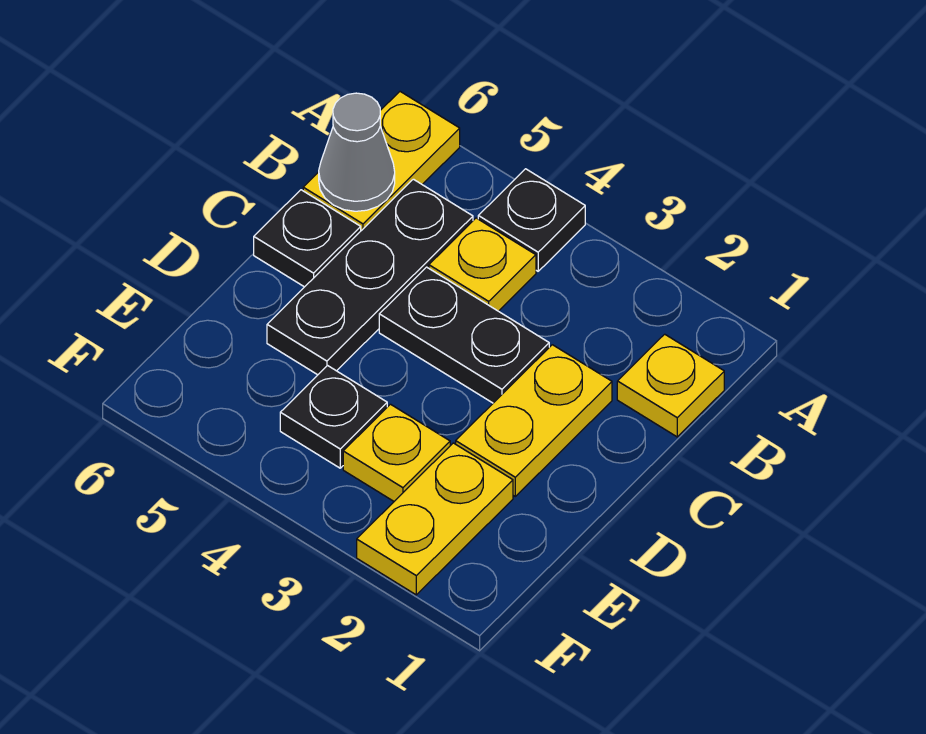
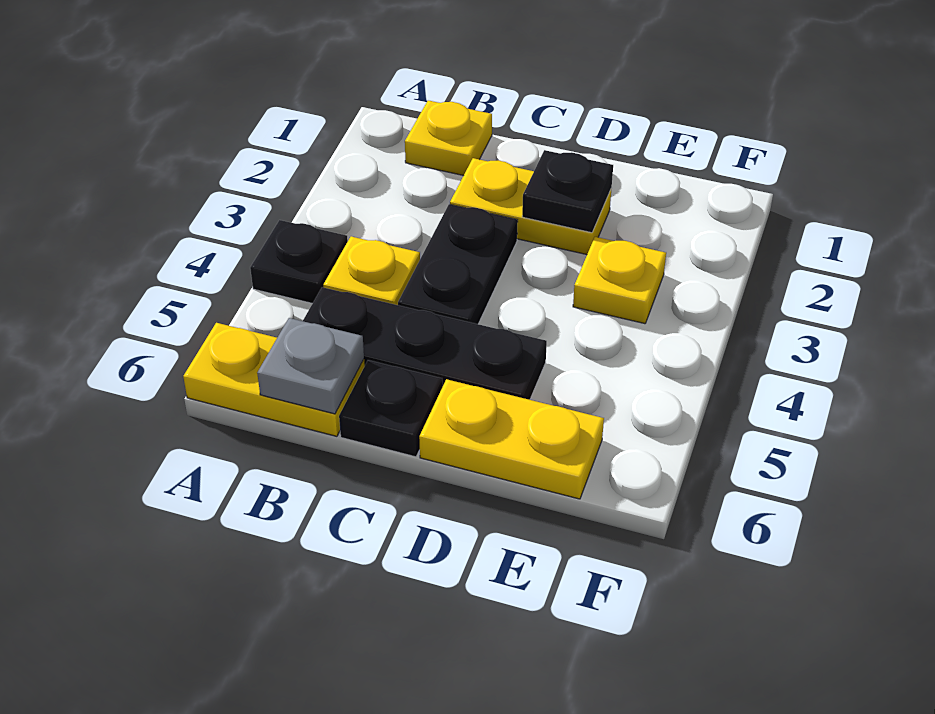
grey 1x1 cone [319,93,395,211] -> grey 1x1 plate [257,318,364,414]
yellow 1x2 plate [357,443,513,595] -> yellow 1x2 plate moved to [419,379,604,499]
black 1x1 plate [280,366,387,468] -> black 1x1 plate moved to [522,150,613,233]

